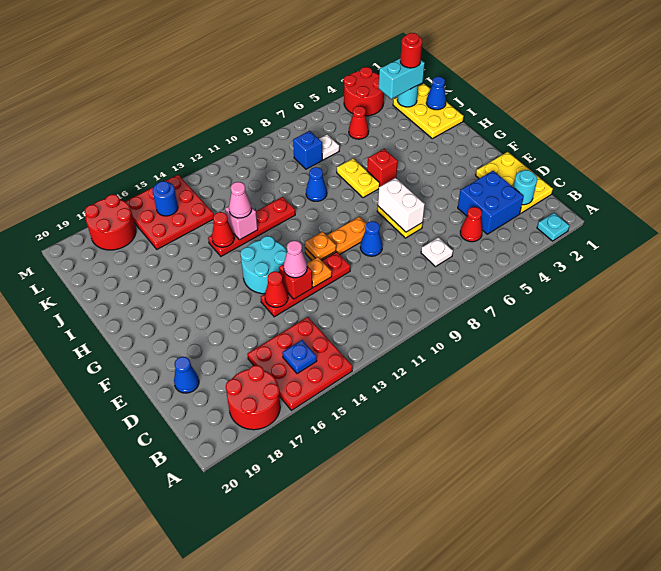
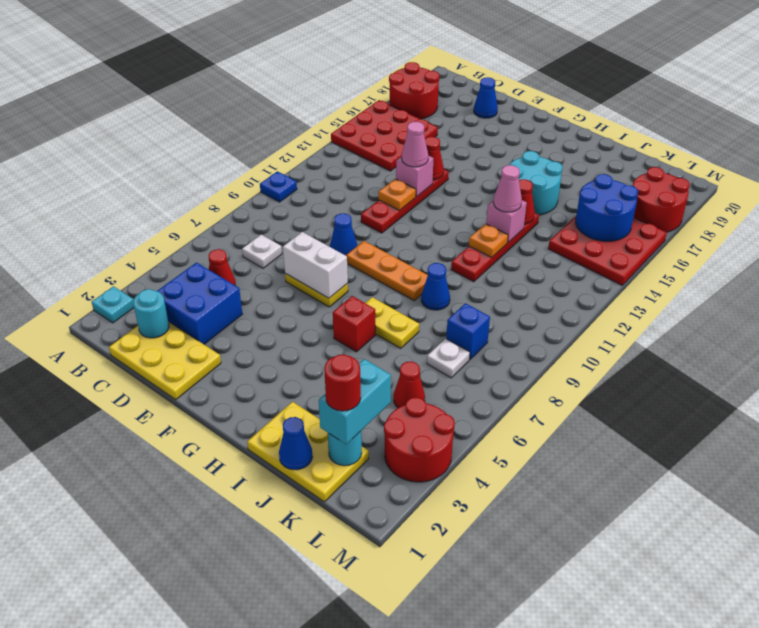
blue 1x1 plate [282,340,317,374] -> blue 1x1 plate moved to [260,171,297,202]
red 1x1 brick [279,264,312,299] -> pink 1x1 brick [396,156,433,197]
orange 1x3 plate [305,217,366,260] -> orange 1x3 plate turned to [346,241,428,301]
orange 1x1 plate [305,232,336,259] -> orange 1x1 plate moved to [469,224,508,257]
cyan 2x2 round brick [240,236,287,294] -> cyan 2x2 round brick moved to [509,151,563,215]
blue 1x1 round brick [153,181,178,216] -> blue 2x2 round brick [576,174,638,241]

